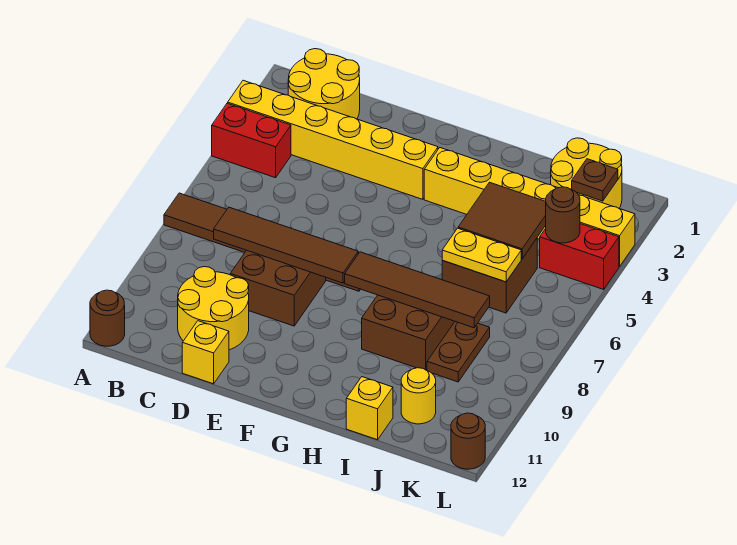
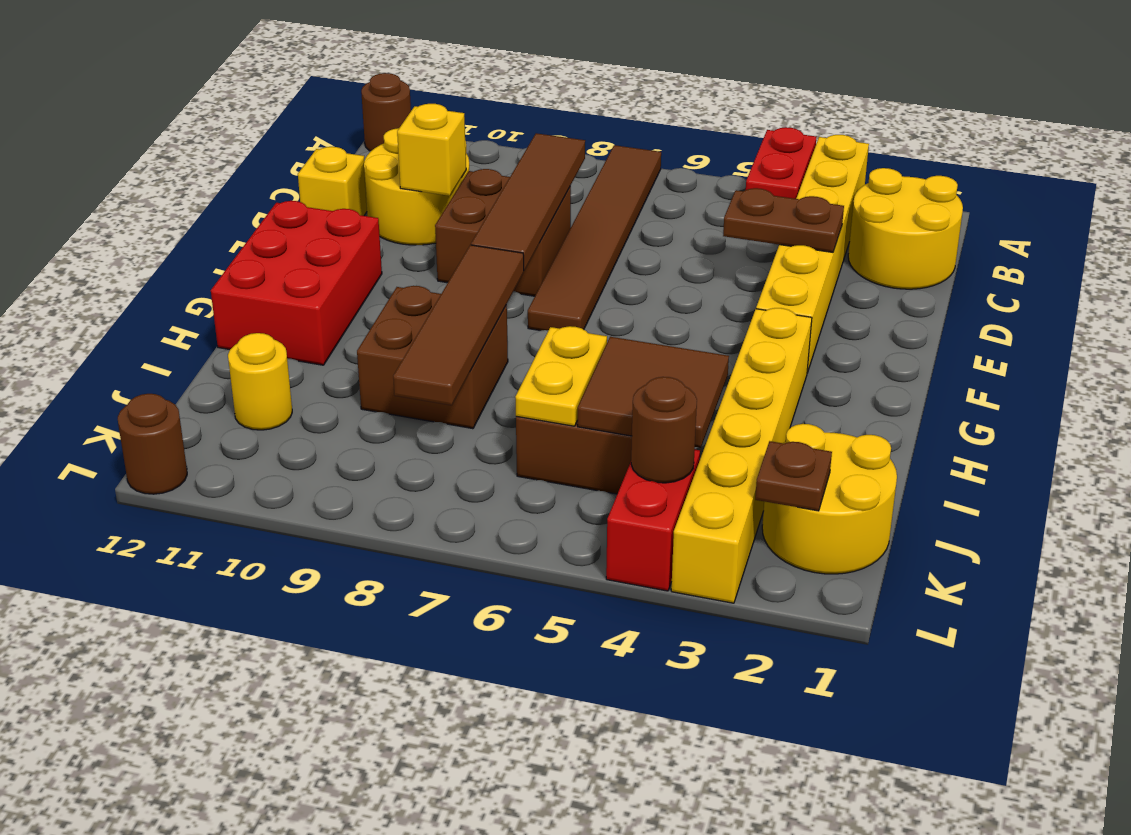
none -> red 2x3 brick [211,201,382,365]
yellow 1x1 brick [346,377,393,440] -> yellow 1x1 brick moved to [397,104,466,196]
brown 1x2 plate [427,322,490,382] -> brown 1x2 plate moved to [723,188,844,252]

